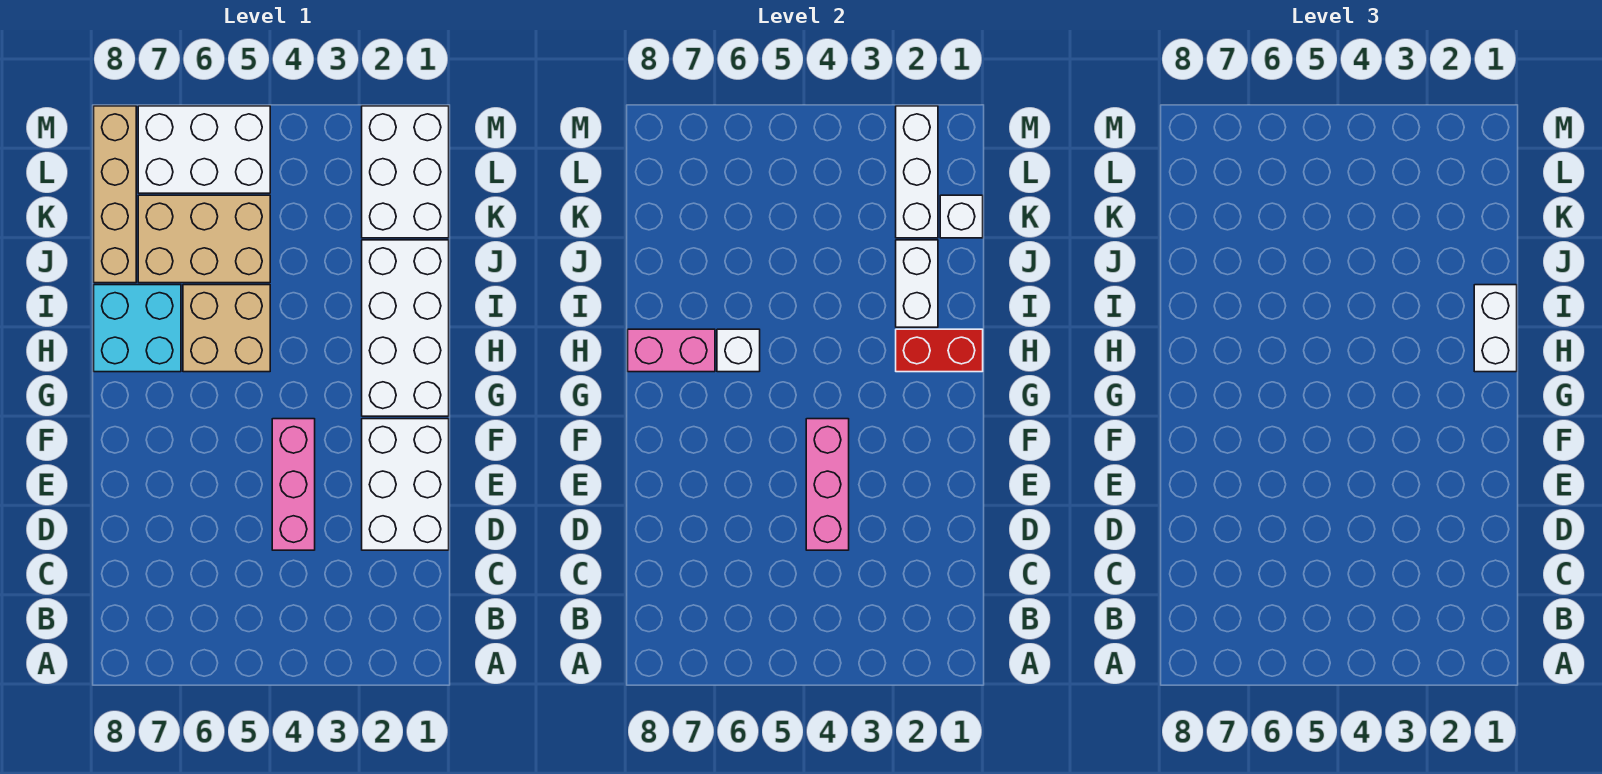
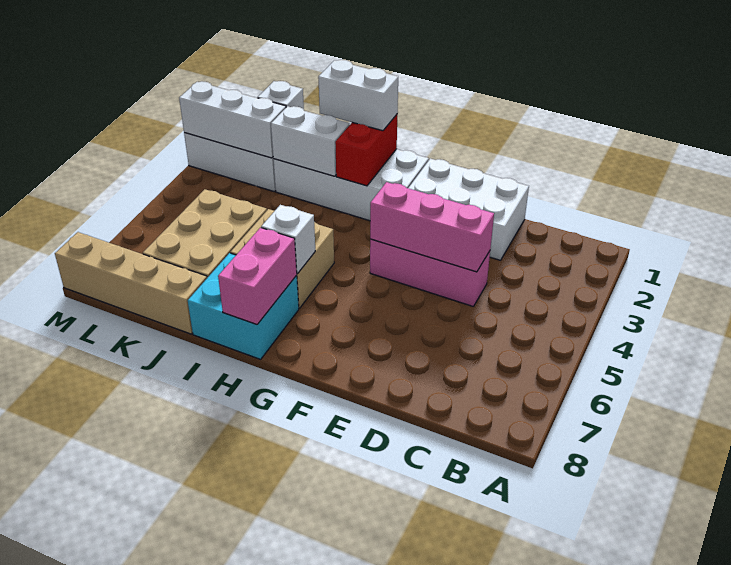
white 2x3 brick [138,106,270,193] -> none

